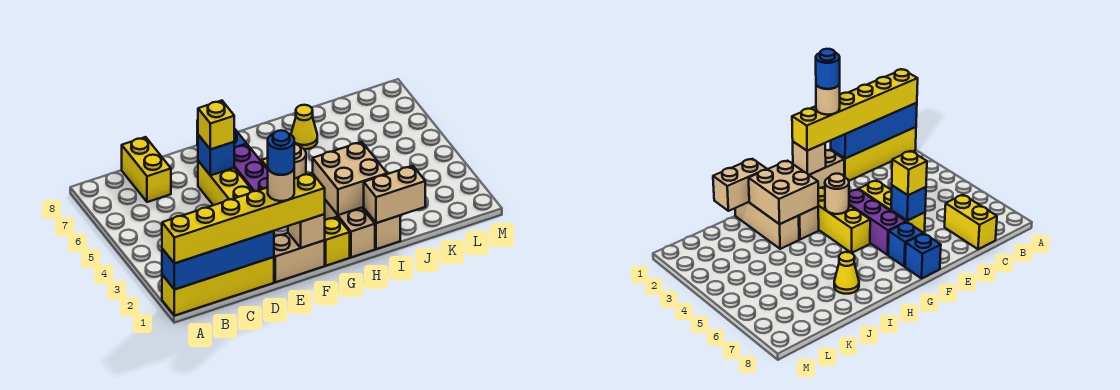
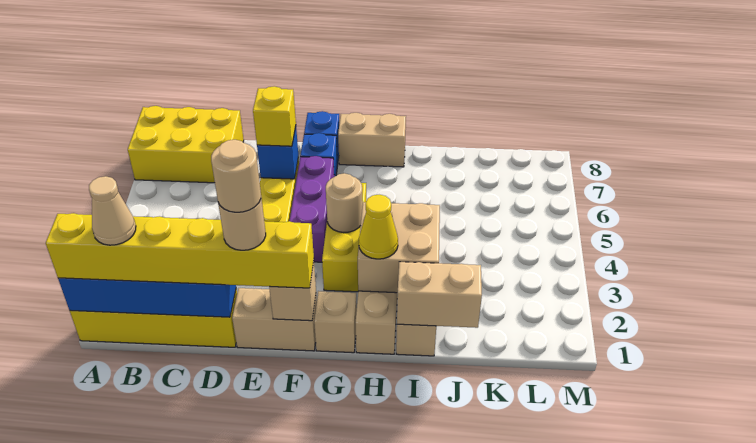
none -> tan 1x1 cone [89,176,136,245]
yellow 1x2 brick [122,137,171,202] -> yellow 2x3 brick [128,106,244,183]
blue 1x1 round brick [268,130,294,175] -> tan 1x1 round brick [211,140,261,212]
yellow 1x1 brick [324,217,350,266] -> tan 1x1 brick [314,291,357,353]
none -> tan 1x2 brick [338,113,406,167]
yellow 1x1 cone [291,105,317,149] -> yellow 1x1 cone moved to [359,195,398,259]

